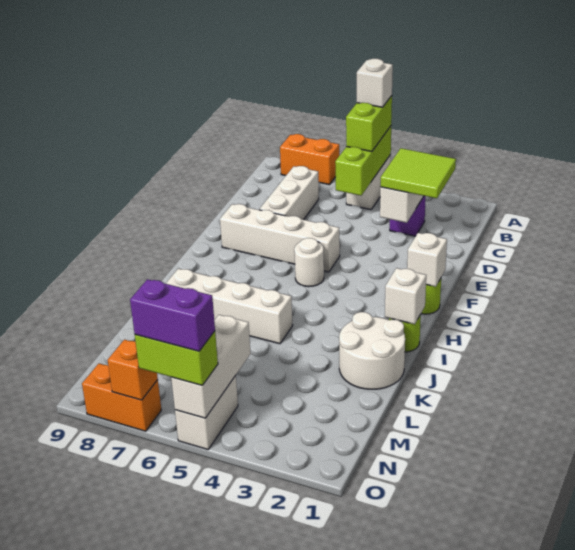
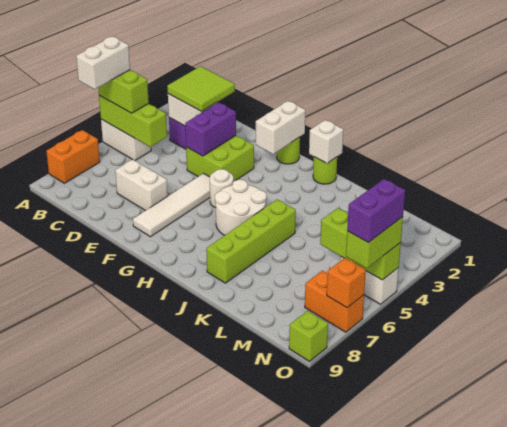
white 1x1 brick [357,59,393,107] -> white 1x2 brick [76,37,130,89]
white 1x3 brick [259,166,319,220] -> white 1x2 brick [115,159,168,211]
none -> lime 2x2 brick [186,136,254,182]
none -> purple 1x2 brick [185,103,236,156]
white 1x4 brick [220,204,340,272] -> white 1x4 tile [133,173,210,237]
white 1x1 brick [407,233,447,287] -> white 1x2 brick [255,101,305,154]
white 2x2 round brick [339,312,405,389] -> white 2x2 round brick moved to [215,180,267,235]
white 1x4 brick [166,269,293,344] -> lime 1x4 brick [206,199,296,283]
white 1x3 brick [171,315,251,418] -> lime 1x3 brick [320,208,401,280]
orange 1x2 brick [82,363,161,431] -> orange 1x2 brick turned to [305,271,364,332]
none -> lime 1x1 brick [289,311,328,361]

